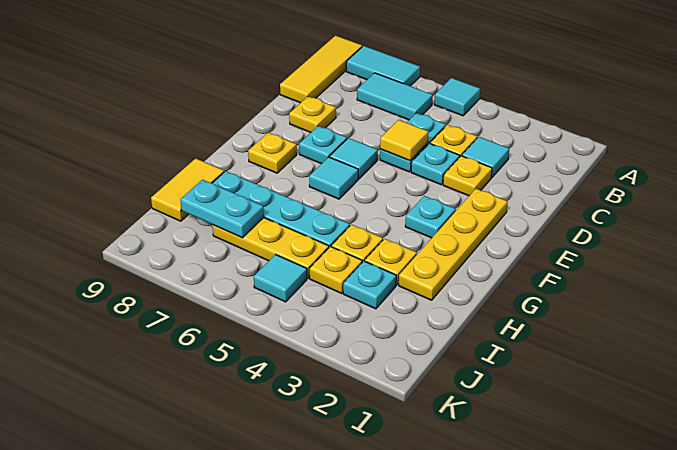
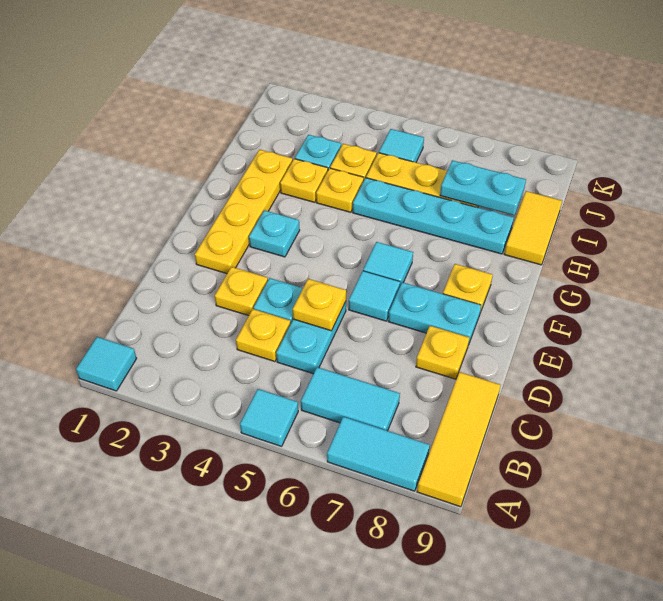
cyan 1x1 tile [462,137,509,178] -> cyan 1x1 tile moved to [76,337,137,391]
yellow 1x1 tile [380,120,428,160] -> yellow 1x1 plate [293,279,346,331]
cyan 1x1 plate [299,126,347,164] -> cyan 1x2 plate [388,282,481,345]

